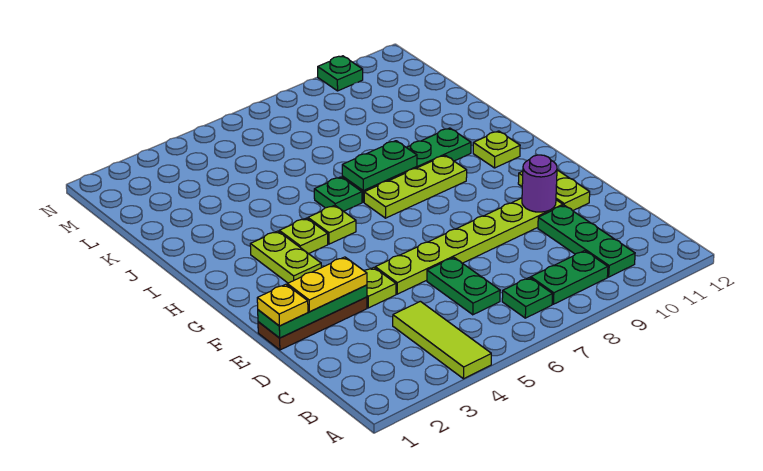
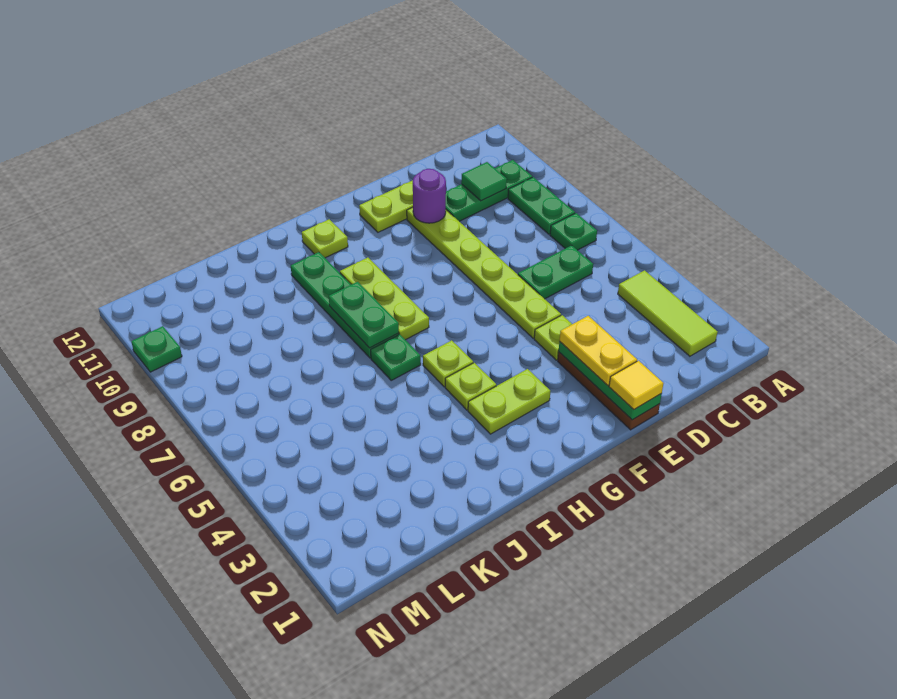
lime 1x3 tile [393,301,491,379] -> lime 1x3 tile turned to [618,270,718,356]
none -> green 1x1 tile [461,162,507,201]
yellow 1x1 plate [257,284,308,326] -> yellow 1x1 tile [609,361,664,409]

